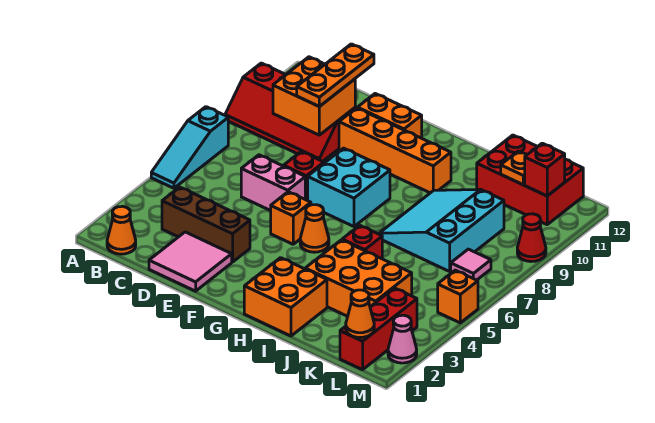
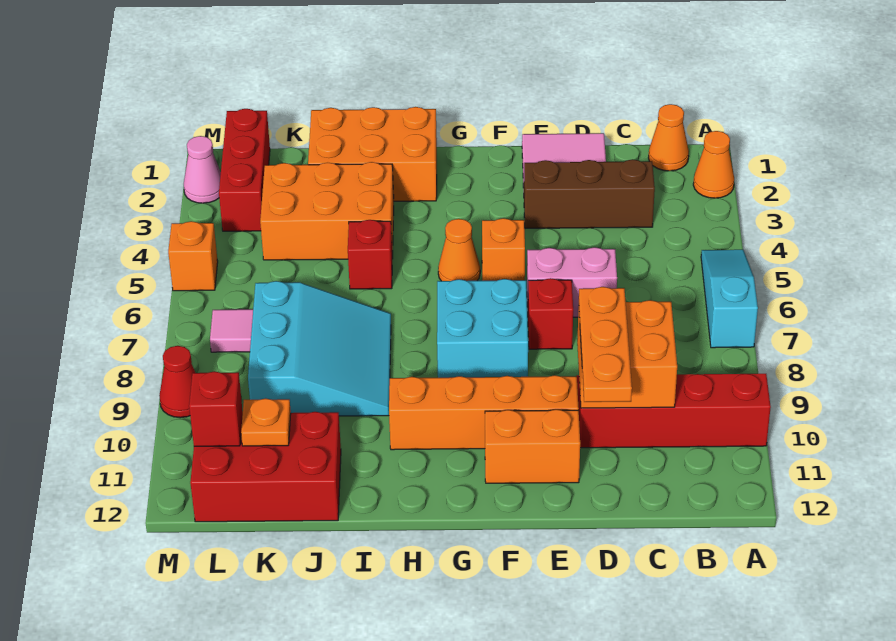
orange 2x2 brick [244,258,327,336] -> orange 2x3 brick [308,107,437,201]
orange 1x1 cone [346,290,374,338] -> orange 1x1 cone moved to [693,131,734,198]

